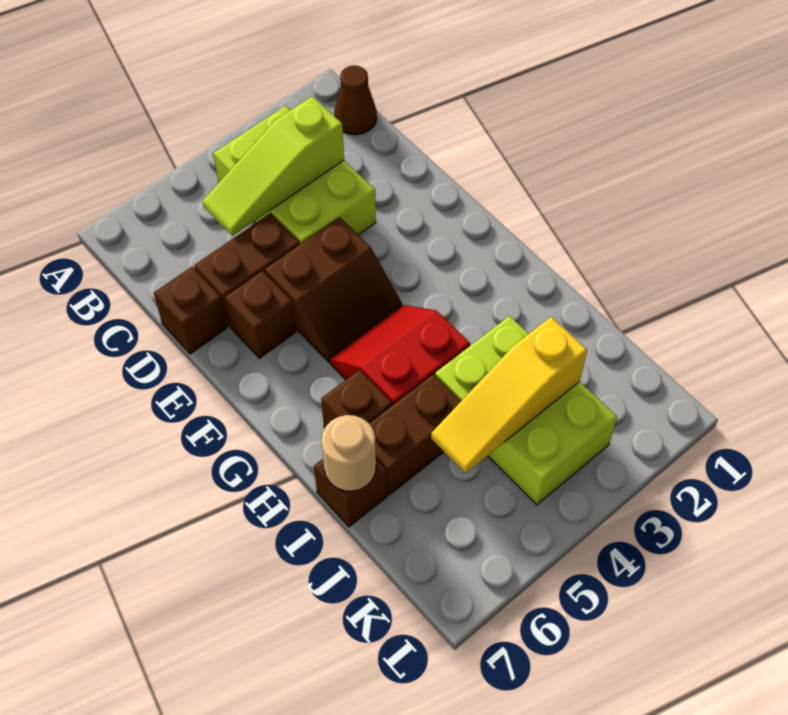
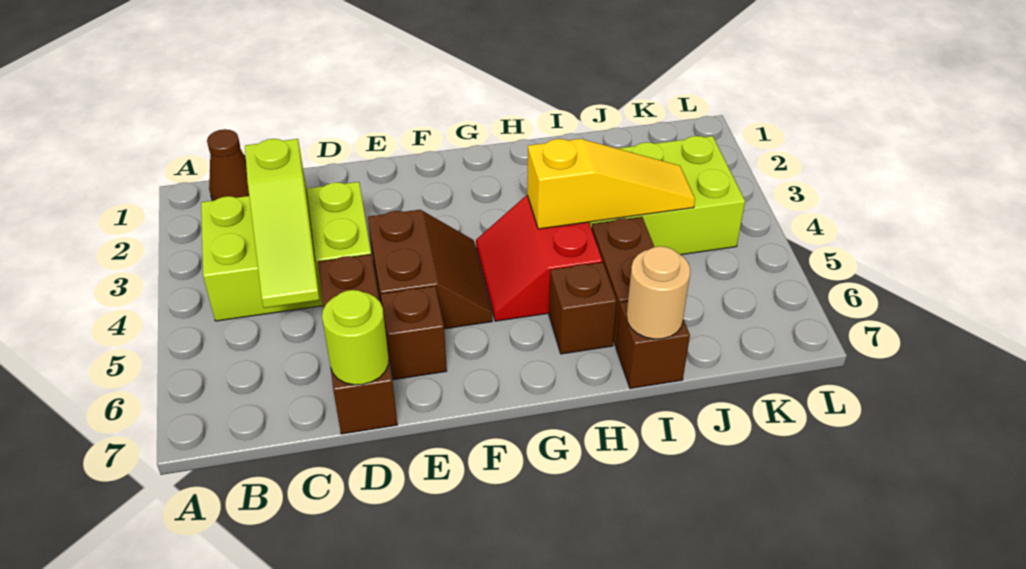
none -> lime 1x1 round brick [322,290,389,385]
yellow 1x3 slope [431,317,587,473] -> yellow 1x3 slope turned to [527,139,695,229]

